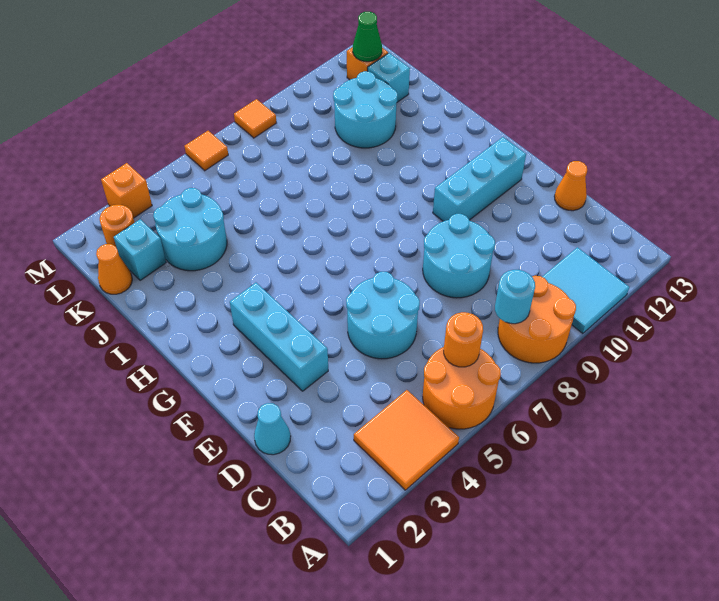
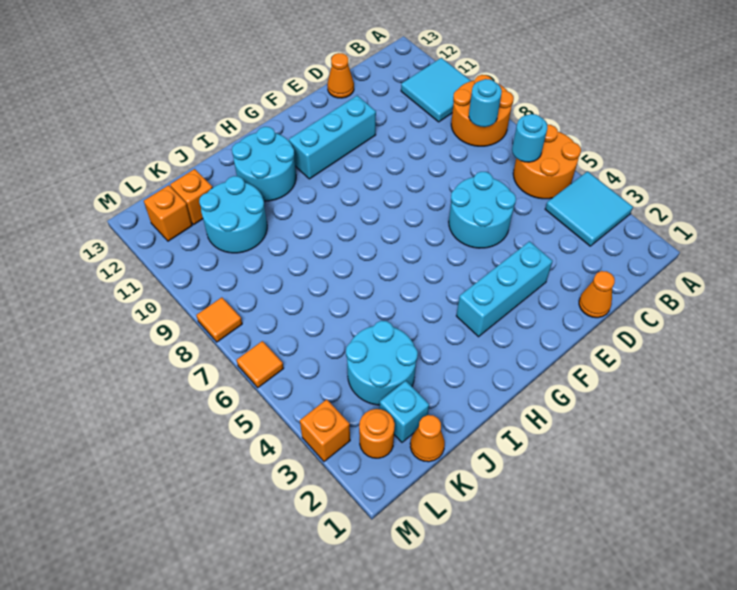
orange 2x2 tile [354,390,459,490] -> cyan 2x2 tile [545,171,633,246]
orange 1x1 round brick [444,312,483,367] -> cyan 1x1 round brick [512,114,547,162]
cyan 1x1 cone [254,403,291,455] -> orange 1x1 cone [579,271,615,318]
cyan 2x2 round brick [423,214,495,298] -> cyan 2x2 round brick moved to [232,127,296,201]
cyan 1x3 brick [433,137,526,221] -> cyan 1x3 brick turned to [289,96,376,179]
cyan 1x1 brick [368,53,410,102] -> orange 1x1 brick [170,169,213,224]
green 1x1 cone [353,12,382,62] -> none

